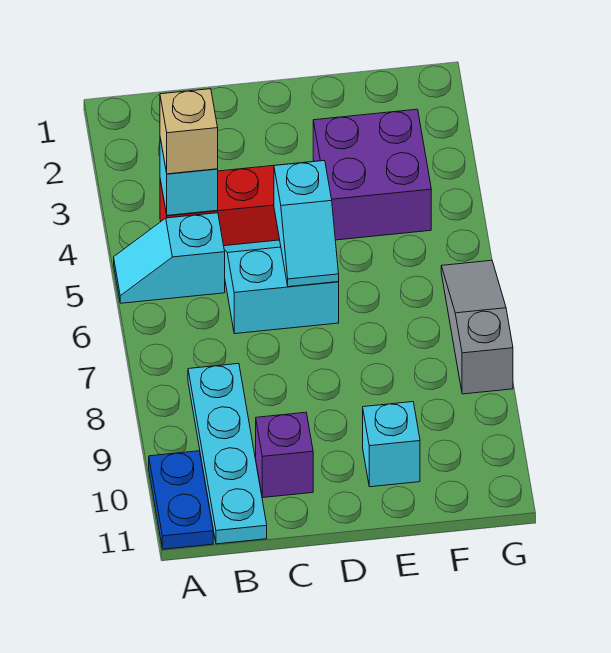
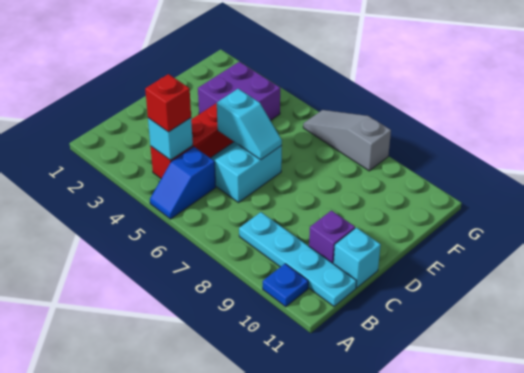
cyan 1x2 slope [114,213,225,303] -> blue 1x2 slope [150,147,216,219]
blue 1x2 plate [149,451,213,549] -> blue 1x1 plate [263,264,308,307]
tan 1x1 brick [160,89,218,174] -> red 1x1 brick [145,74,191,132]
cyan 1x1 brick [363,402,420,487] -> cyan 1x1 brick moved to [334,228,381,288]

